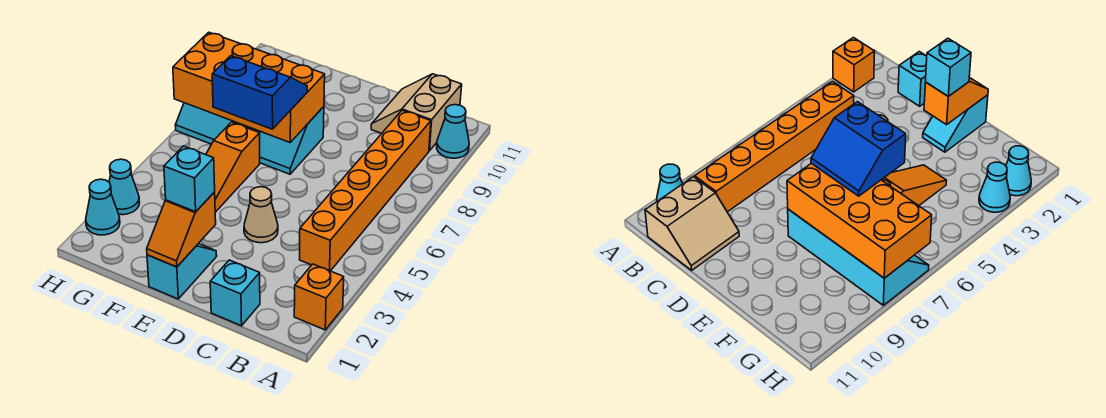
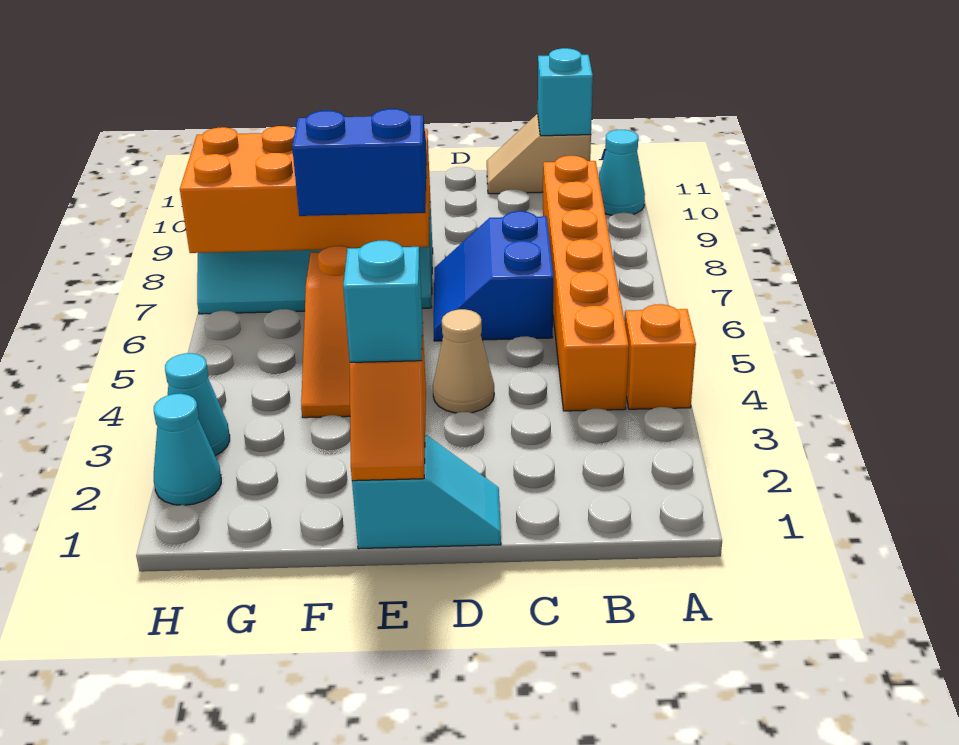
orange 1x1 brick [294,264,344,330] -> orange 1x1 brick moved to [625,304,696,409]
tan 2x2 slope [371,74,462,151] -> tan 1x2 slope [487,114,591,194]
cyan 1x1 brick [210,260,260,326] -> cyan 1x1 brick moved to [538,48,593,136]
none -> blue 2x2 slope [434,211,553,341]
cyan 1x2 slope [147,244,217,299] -> cyan 1x2 slope turned to [352,435,501,549]

